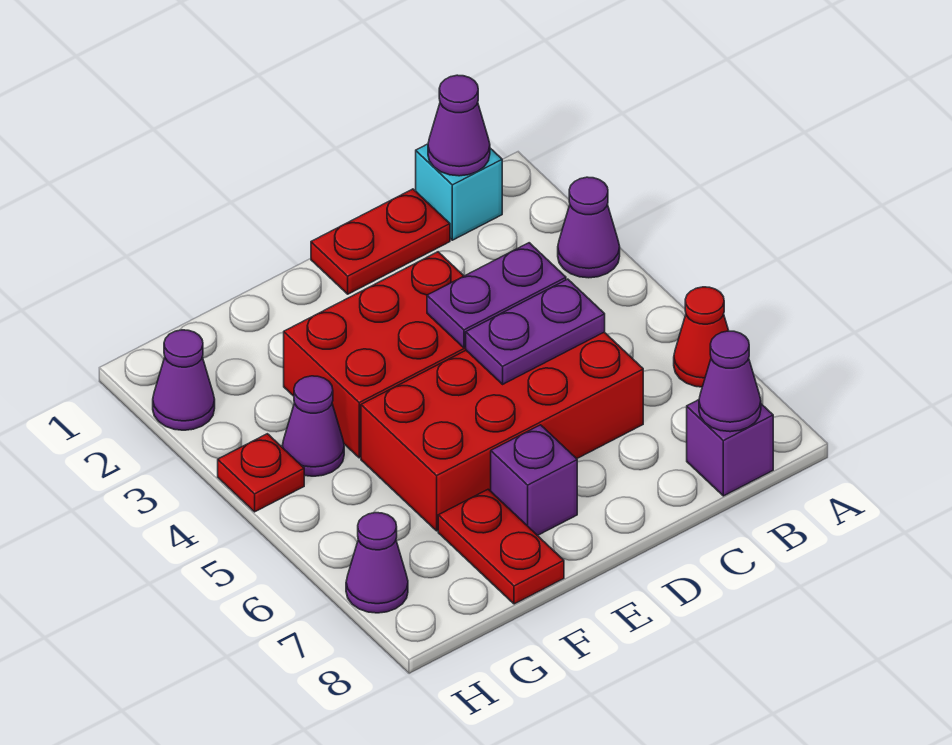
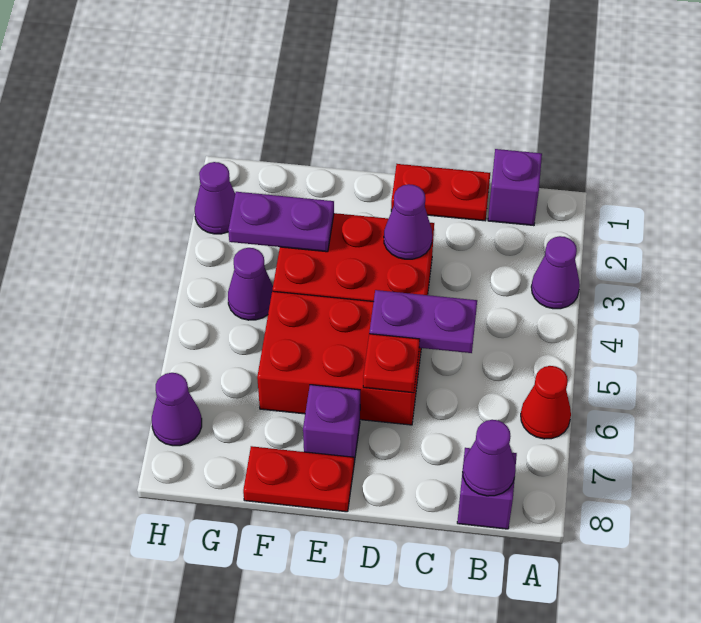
cyan 1x1 brick [416,144,502,240] -> purple 1x1 brick [488,149,542,226]
purple 1x1 cone [428,75,490,176] -> purple 1x1 cone moved to [384,184,432,259]
purple 1x2 plate [427,243,566,348] -> purple 1x2 plate moved to [228,192,334,252]
red 2x4 brick [361,332,643,531] -> red 2x3 brick [257,291,421,425]
red 1x2 plate [438,489,564,604] -> red 1x2 plate turned to [243,446,354,512]
red 1x1 plate [218,434,304,512] -> red 1x1 plate moved to [363,334,420,393]

